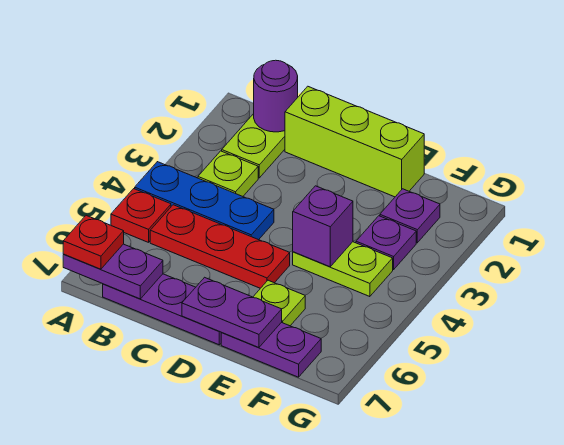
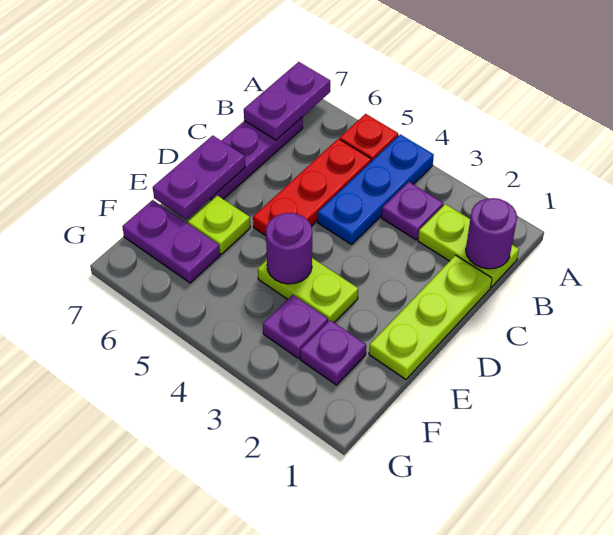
red 1x1 plate [63,215,124,269] -> none
lime 1x1 plate [198,151,258,196] -> purple 1x1 plate [382,182,443,240]
lime 1x3 brick [285,86,424,197] -> lime 1x3 plate [369,255,492,379]
lime 1x2 plate [293,242,393,297] -> lime 1x2 plate turned to [258,258,358,322]
purple 1x1 brick [293,186,353,267] -> purple 1x1 round brick [266,213,312,284]
purple 1x2 plate [221,322,321,377] -> purple 1x2 plate turned to [122,200,220,283]

